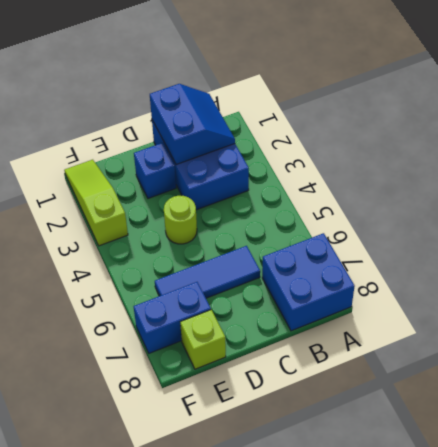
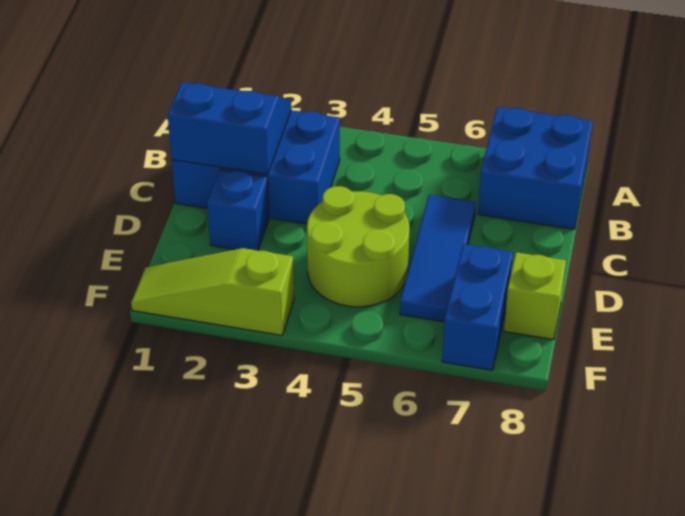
lime 1x1 round brick [164,196,197,244] -> lime 2x2 round brick [307,186,409,307]

